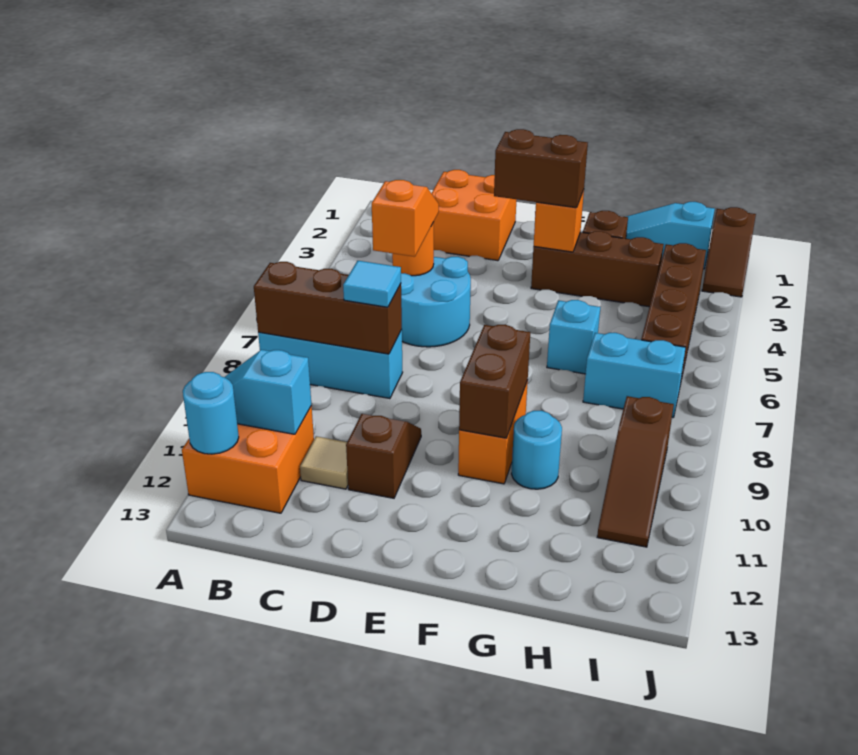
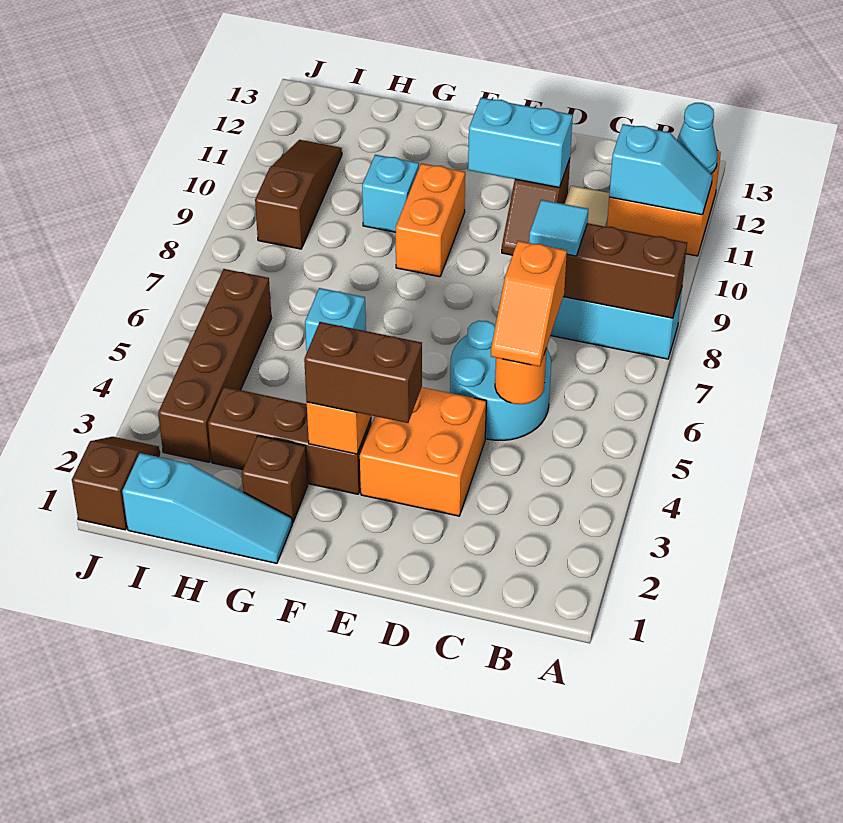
cyan 1x1 round brick [183,372,239,454] -> cyan 1x1 cone [677,103,718,174]
orange 2x2 brick [431,170,517,261] -> orange 2x2 brick moved to [360,387,486,516]
brown 1x2 brick [459,325,530,438] -> none
cyan 1x1 round brick [511,411,562,489] -> cyan 1x1 brick [362,155,419,232]
cyan 1x2 brick [583,333,686,418] -> cyan 1x2 brick moved to [468,98,573,188]

